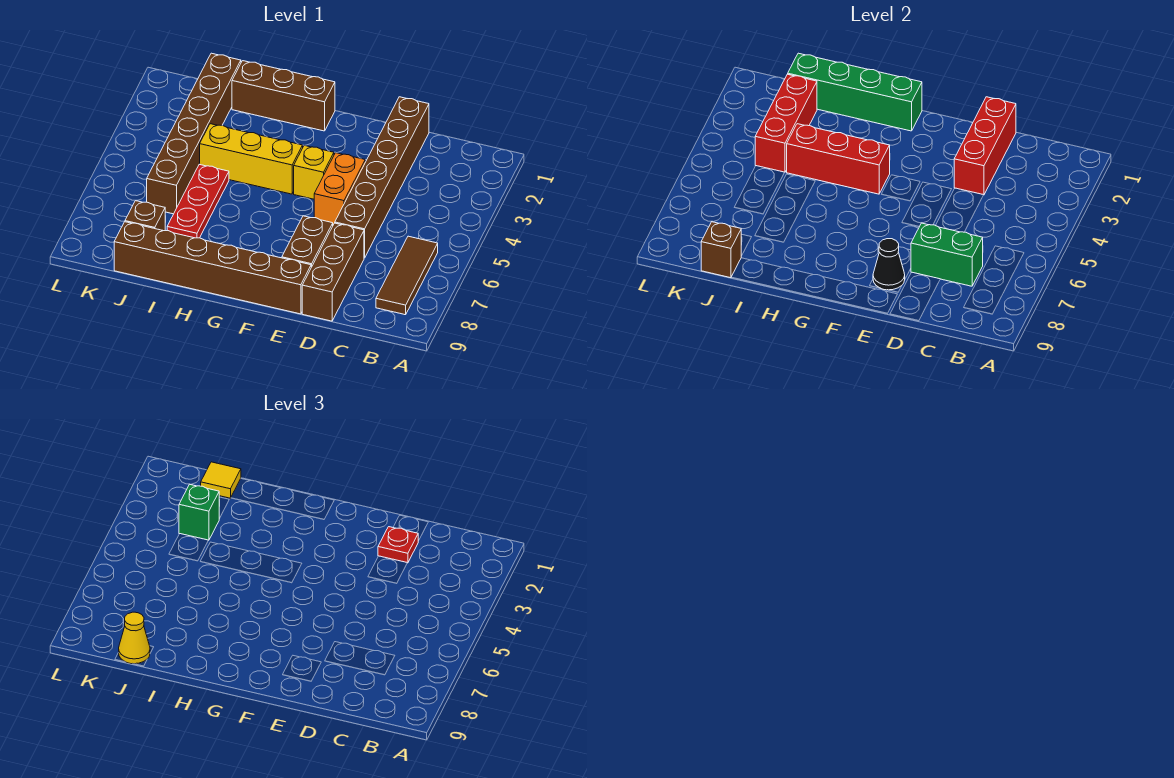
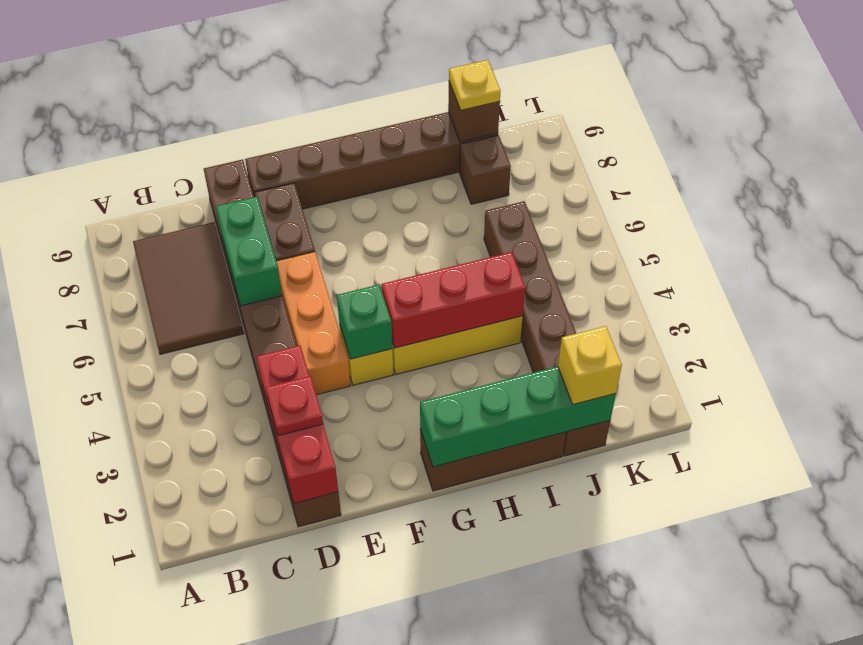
brown 1x3 tile [376,236,438,315] -> brown 2x3 tile [133,222,244,354]
green 1x2 brick [911,223,983,286] -> green 1x2 brick turned to [216,197,282,306]
orange 1x2 brick [314,153,365,225] -> orange 1x3 brick [276,252,351,395]
black 1x1 cone [873,239,905,290] -> none
red 1x3 plate [167,164,229,238] -> none
yellow 1x1 tile [201,462,241,498] -> yellow 1x1 brick [558,326,622,405]
red 1x3 brick [755,74,817,172] -> none
green 1x1 brick [179,484,220,540] -> green 1x1 brick moved to [337,285,392,359]
yellow 1x1 cone [119,612,150,664] -> yellow 1x1 plate [449,60,501,110]

